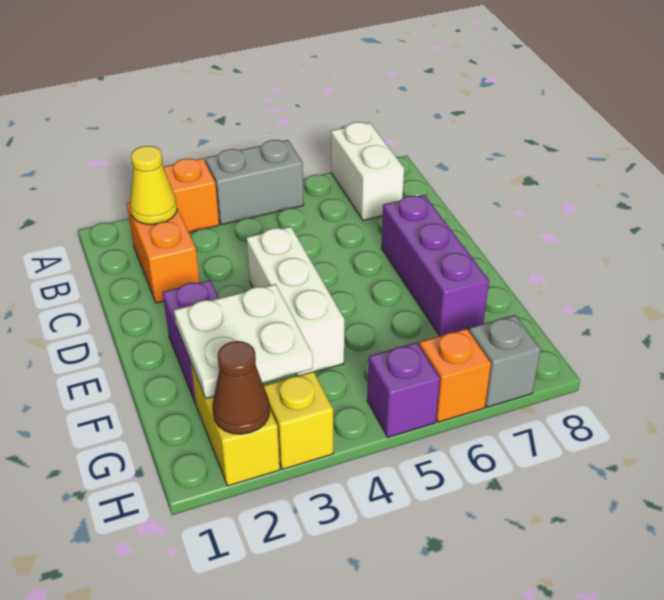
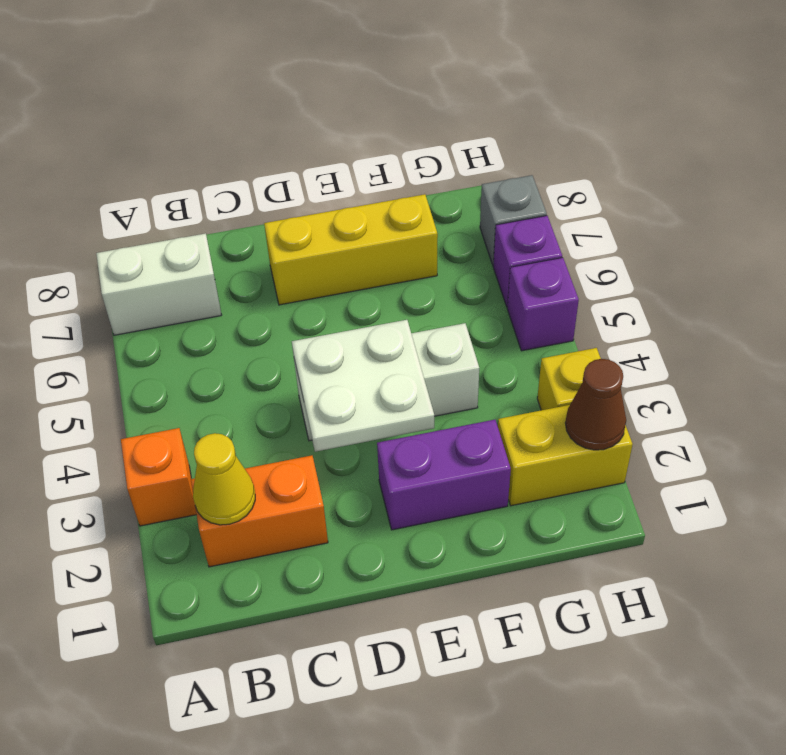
grey 1x2 brick [205,140,304,225] -> none
purple 1x3 brick [381,195,489,336] -> yellow 1x3 brick [264,194,438,305]
white 2x2 plate [174,284,313,399] -> white 2x2 plate moved to [292,320,434,452]
orange 1x1 brick [419,329,491,422] -> purple 1x1 brick [493,216,562,307]

